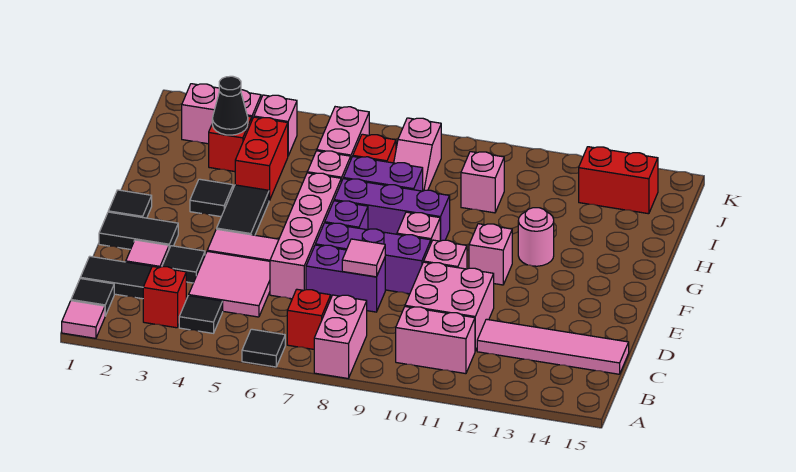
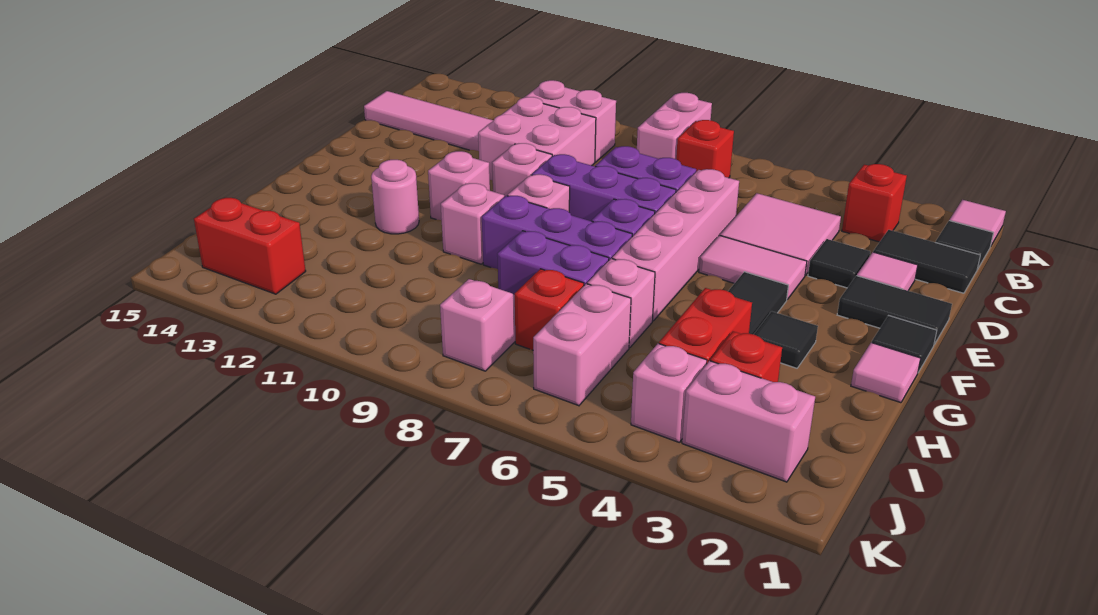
black 1x1 tile [242,329,285,367] -> none
black 1x1 tile [179,296,223,333] -> none
pink 1x1 tile [342,239,385,277] -> pink 1x1 tile moved to [851,342,921,403]
black 1x1 cone [212,76,248,135] -> none
pink 1x1 brick [461,152,504,213] -> pink 1x1 brick moved to [441,183,504,264]

